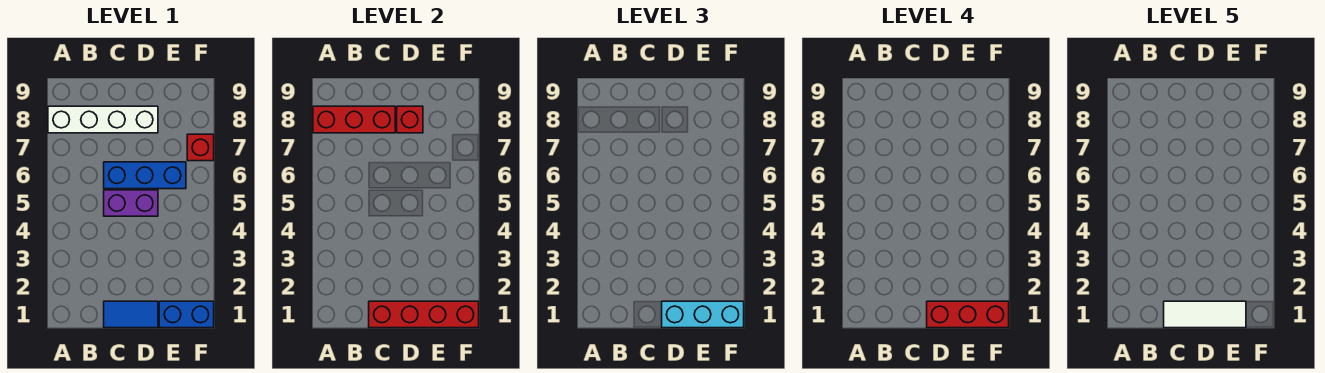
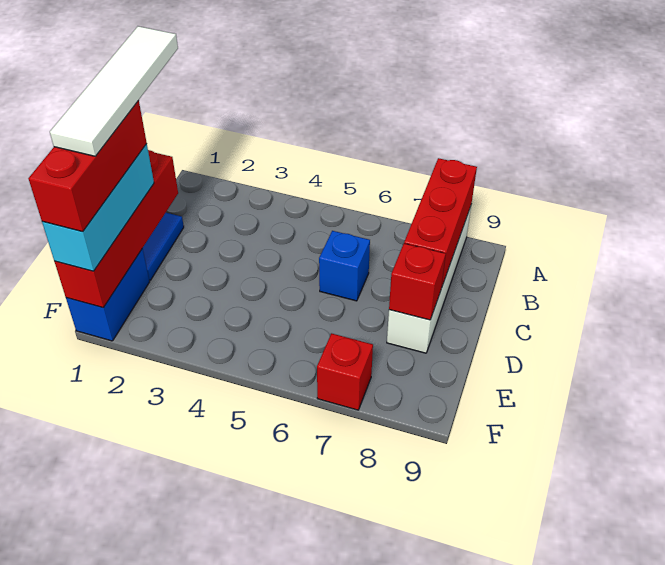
white 1x3 tile [1164,301,1246,328] -> white 1x4 tile [50,26,178,156]
purple 1x2 brick [104,190,158,216] -> none
blue 1x3 brick [104,162,186,189] -> blue 1x1 brick [319,231,370,301]

